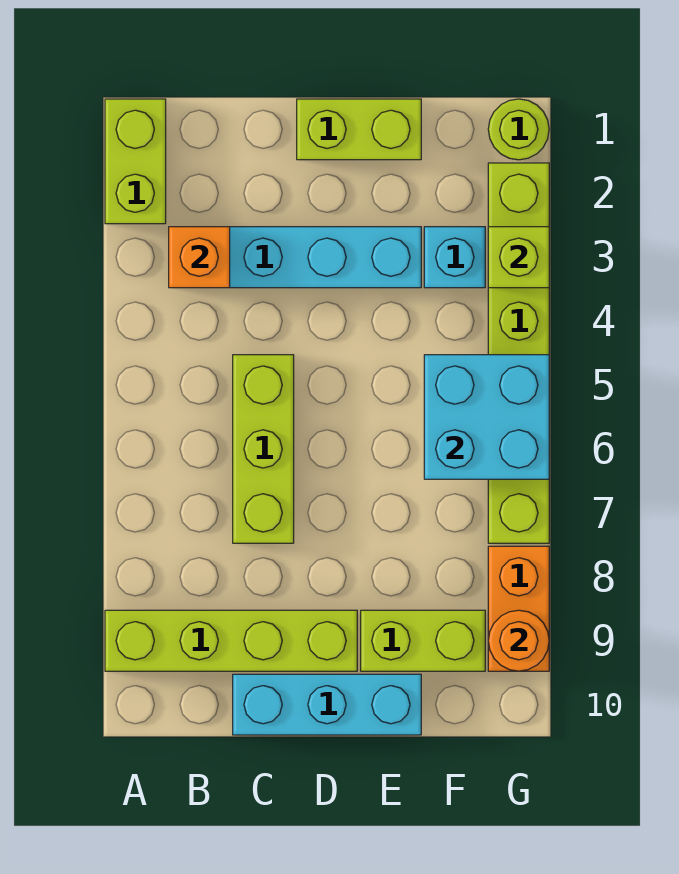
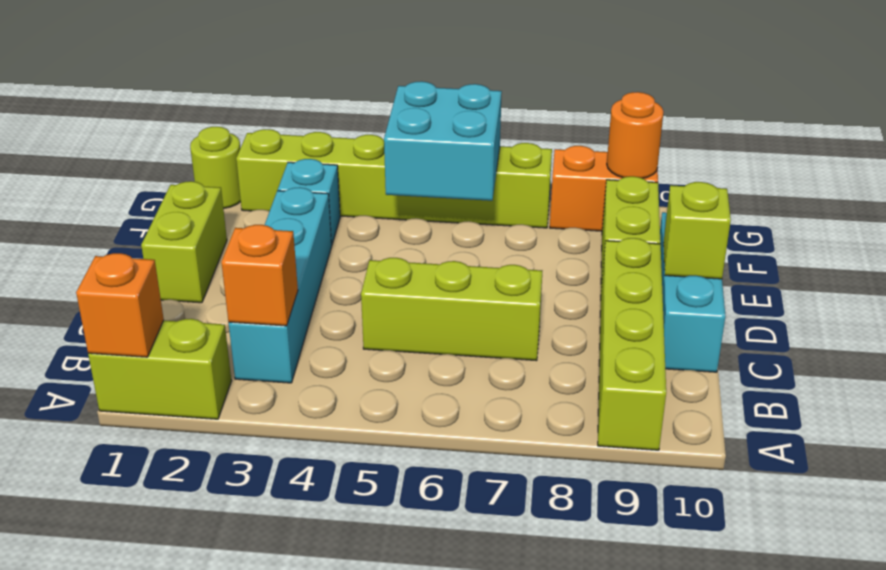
none -> orange 1x1 brick [76,253,164,357]
lime 1x1 brick [488,227,549,288] -> lime 1x1 brick moved to [663,182,731,279]

